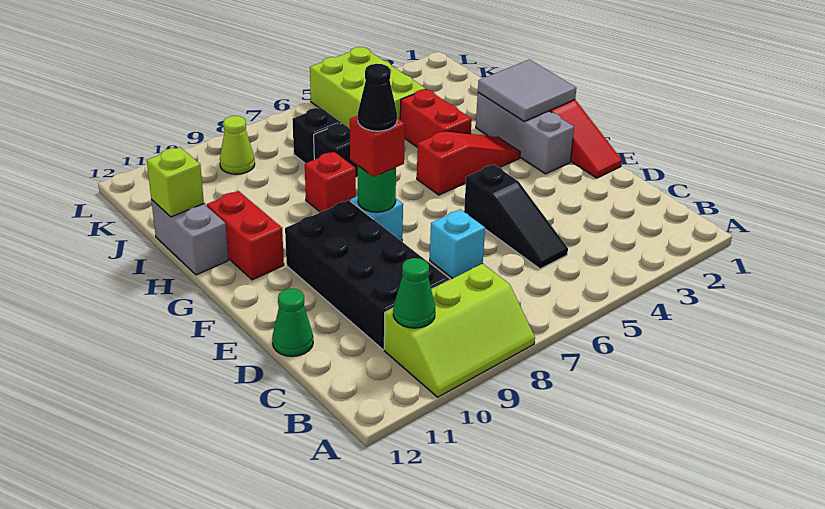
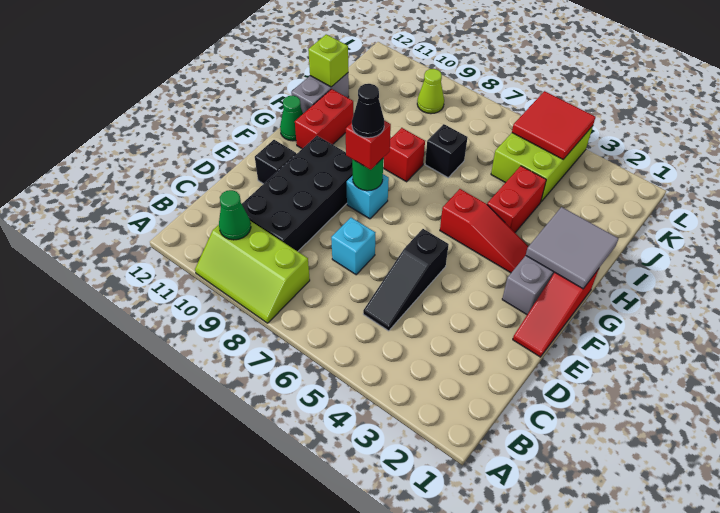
green 1x1 cone [272,289,313,356] -> green 1x1 cone moved to [280,96,303,141]
black 1x1 brick [292,108,341,163] -> black 1x1 brick moved to [255,140,296,184]
none -> red 2x2 tile [512,91,596,159]

